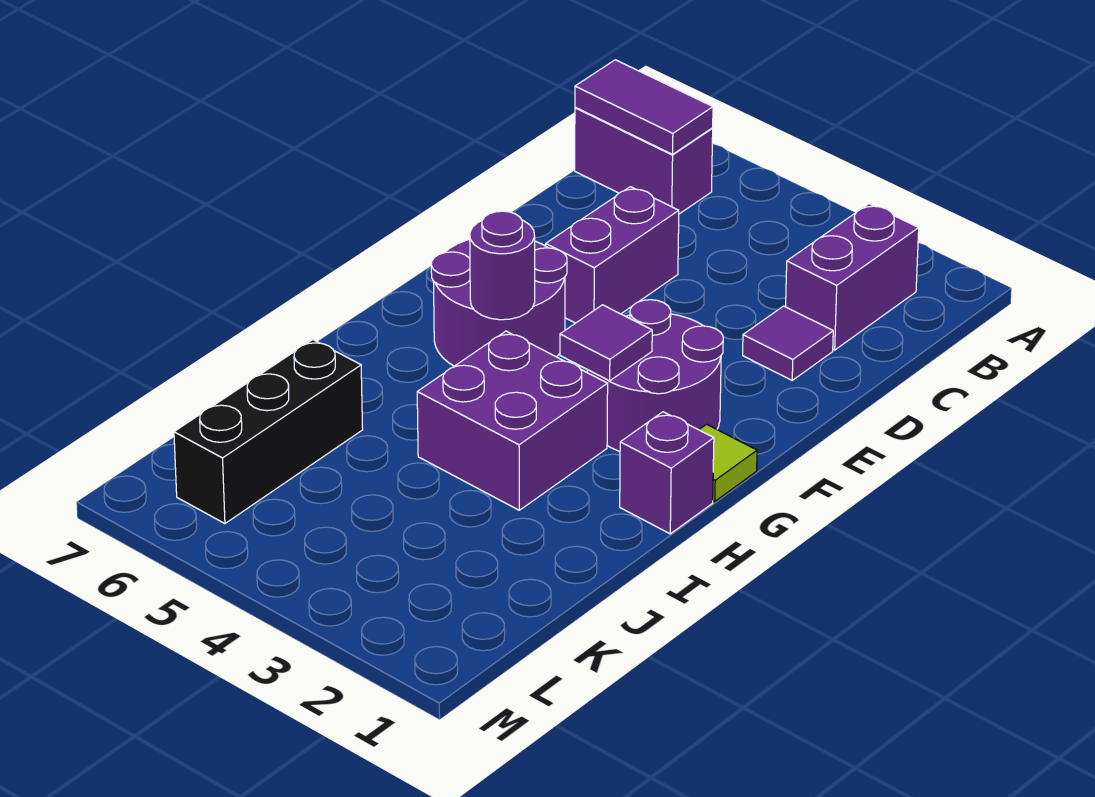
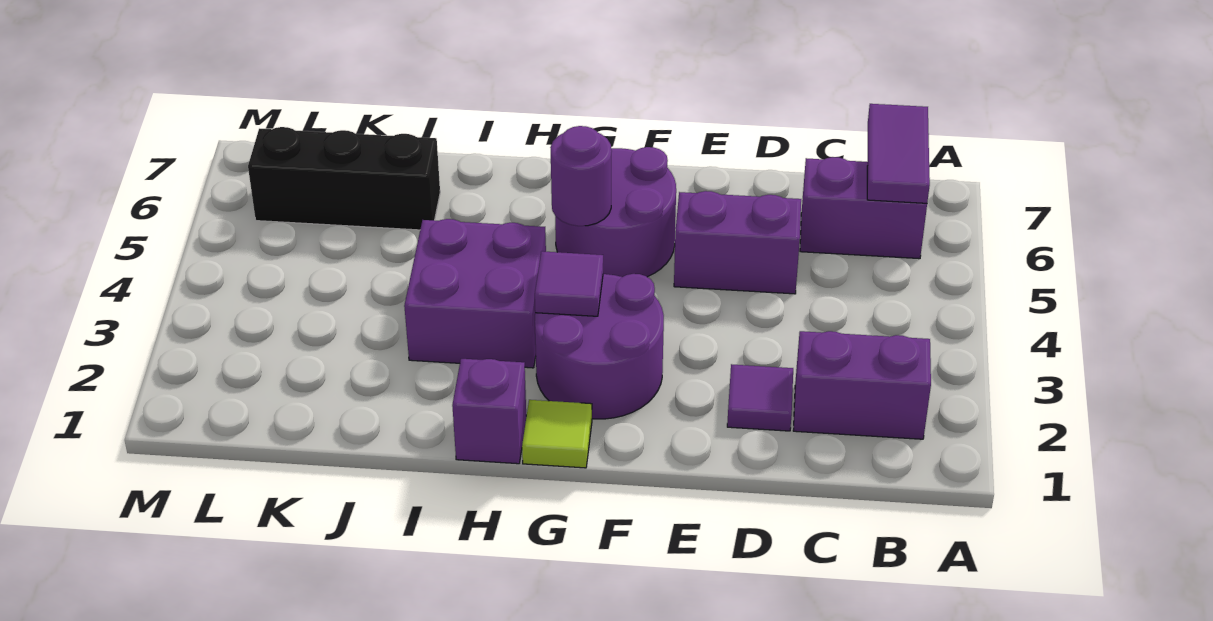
purple 1x2 brick [575,107,713,214] -> purple 1x2 brick turned to [800,157,927,259]

